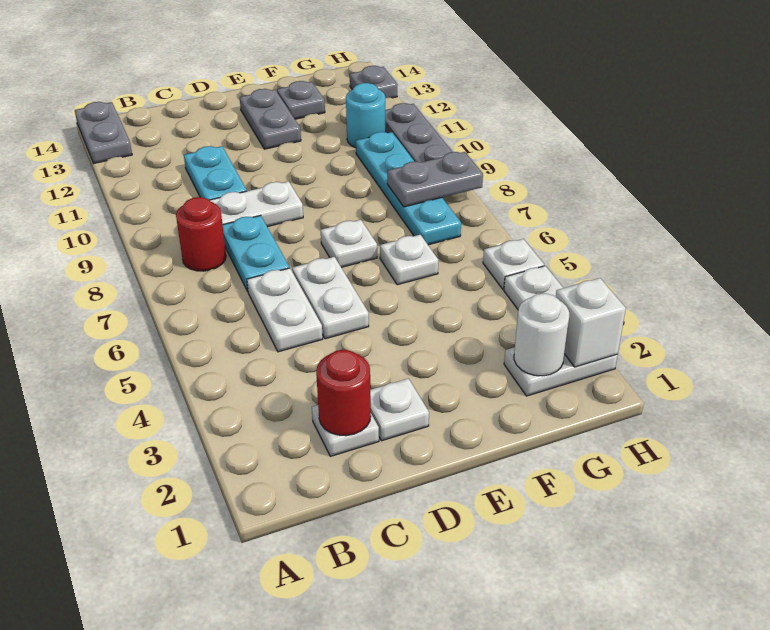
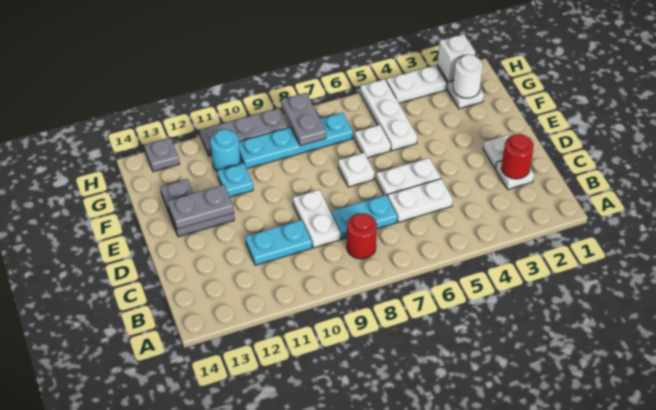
grey 1x2 plate [75,102,132,163] -> grey 1x2 plate moved to [168,185,234,229]
none -> cyan 1x1 plate [217,163,253,197]
white 1x1 plate [483,239,544,289] -> white 1x3 plate [360,79,417,151]

